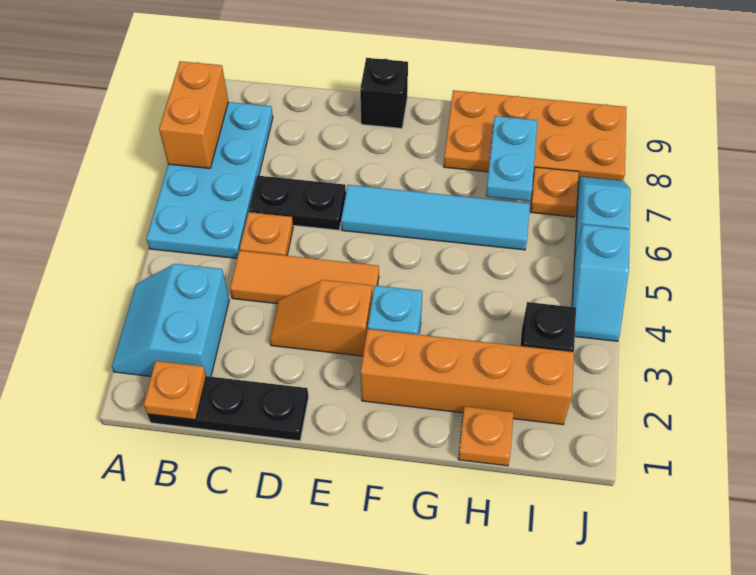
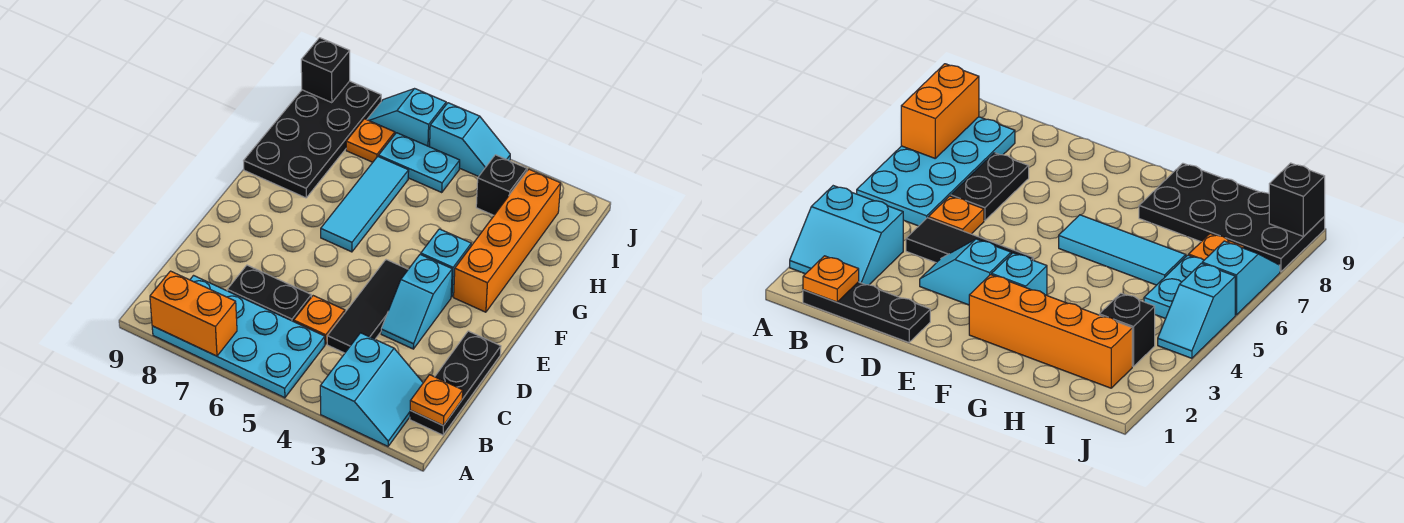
cyan 2x2 slope [112,264,229,377] -> cyan 2x2 slope turned to [320,333,423,446]
orange 1x3 tile [230,251,379,304] -> black 1x3 tile [327,260,408,353]
black 1x2 plate [249,175,346,230] -> black 1x2 plate turned to [227,265,311,322]
orange 1x2 slope [270,280,372,356] -> cyan 1x2 slope [381,254,452,349]
cyan 1x4 tile [341,185,530,250] -> cyan 1x3 tile [321,157,409,252]
black 1x1 brick [360,58,408,129] -> black 1x1 brick moved to [301,38,350,103]
orange 2x4 plate [444,90,626,181] -> black 2x4 plate [244,81,381,198]
orange 1x1 plate [458,406,514,466] -> none
cyan 1x2 plate [486,116,537,201] -> cyan 1x2 plate moved to [379,133,460,193]

